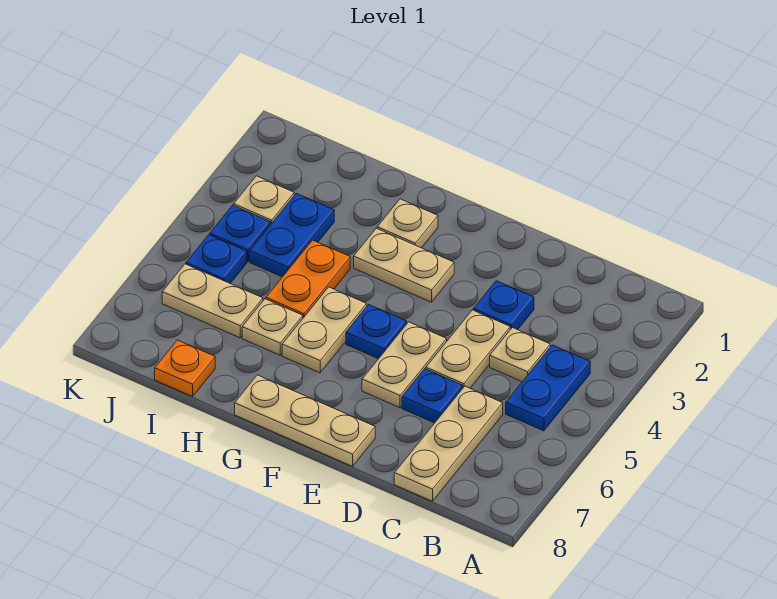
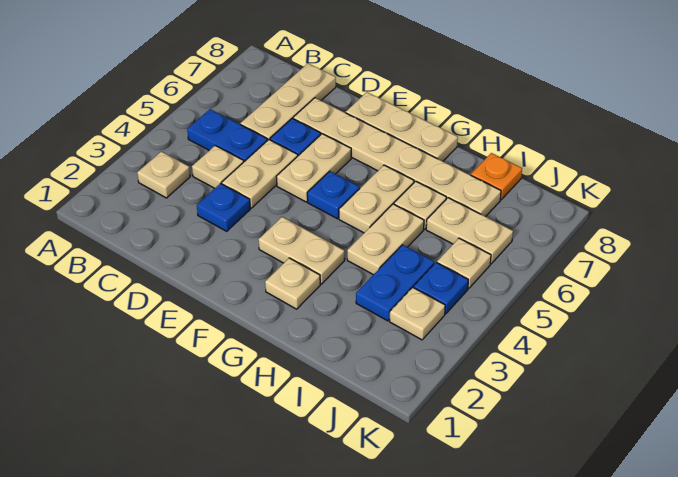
none -> tan 1x1 plate [137,151,190,198]
blue 1x2 plate [506,345,590,431] -> blue 1x2 plate turned to [187,109,267,162]
none -> tan 1x6 plate [293,98,501,217]
orange 1x2 plate [266,240,350,318] -> tan 1x2 plate [347,204,424,275]
blue 1x1 plate [186,235,247,283] -> tan 1x1 plate [437,238,491,289]

